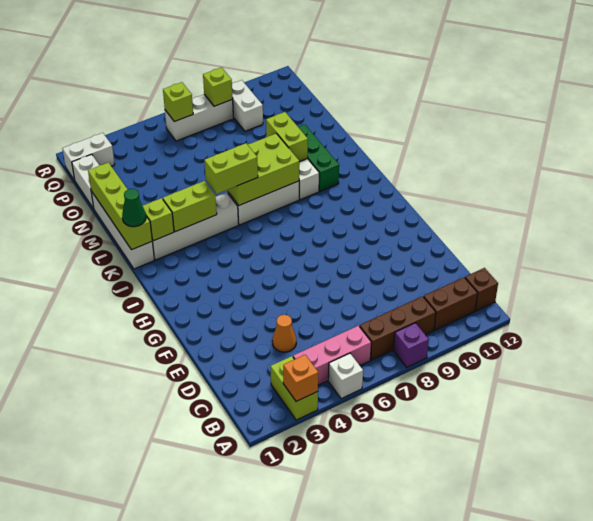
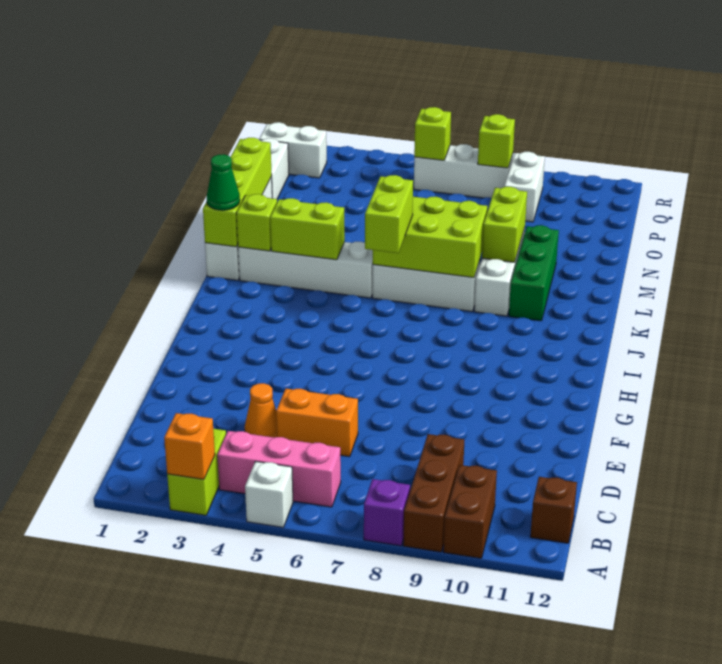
brown 1x3 brick [360,296,436,360] -> brown 1x3 brick turned to [403,434,464,552]
brown 1x2 brick [424,277,478,330] -> brown 1x2 brick turned to [443,465,497,558]
none -> orange 1x2 brick [276,389,358,457]
lime 1x2 brick [204,143,258,194] -> lime 1x2 brick turned to [365,175,413,253]

